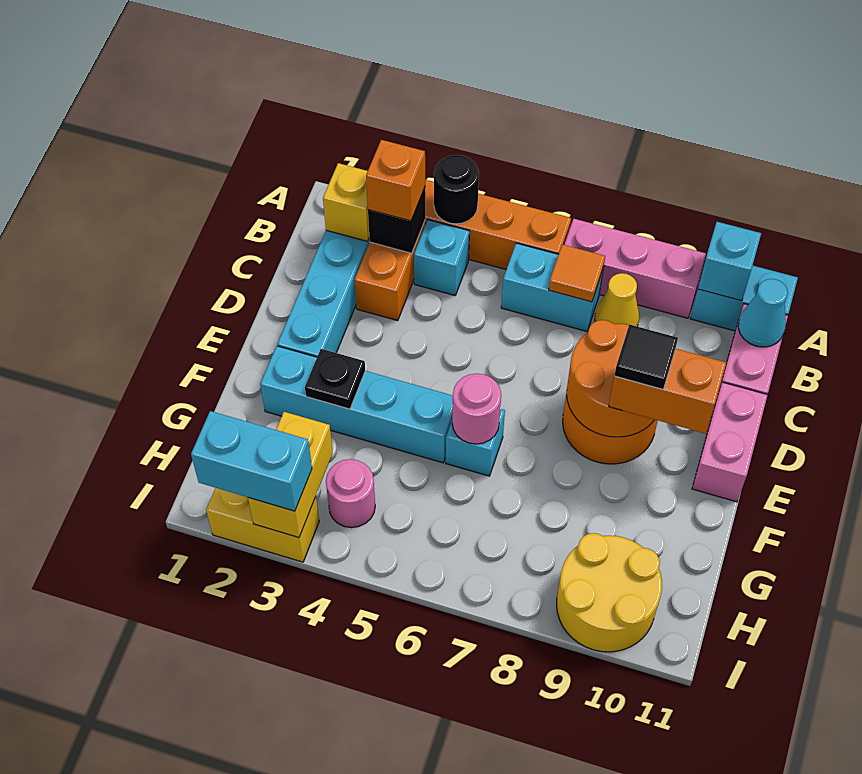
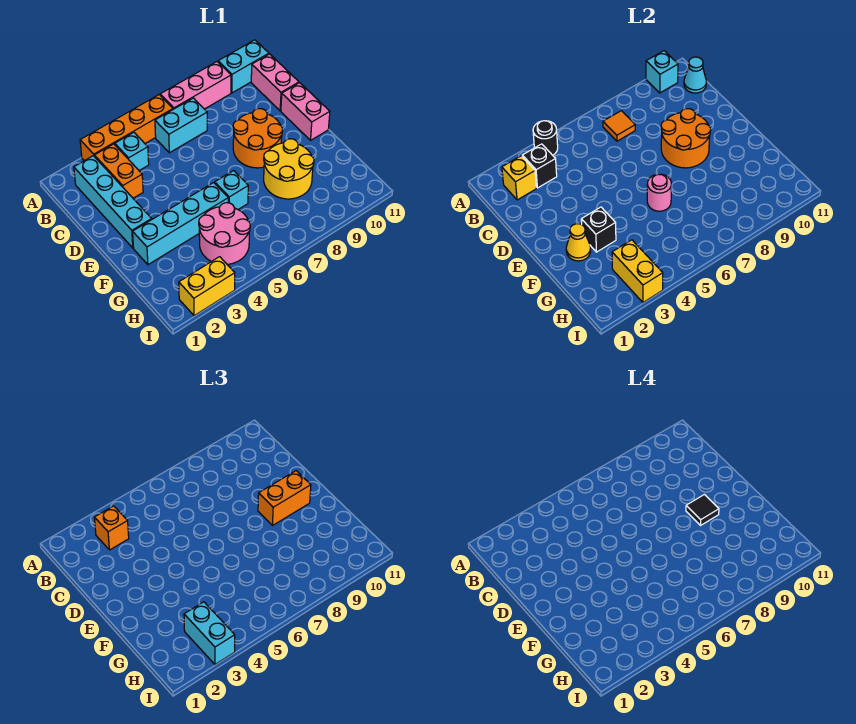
yellow 1x1 cone [595,273,639,326] -> yellow 1x1 cone moved to [566,224,591,261]
black 1x1 plate [305,349,365,409] -> black 1x1 brick [581,207,616,252]
pink 1x1 round brick [326,459,375,528] -> pink 2x2 round brick [199,203,250,264]
yellow 2x2 round brick [557,533,662,652] -> yellow 2x2 round brick moved to [264,139,314,199]
cyan 1x2 brick [191,411,312,511] -> cyan 1x2 brick turned to [184,602,235,664]

